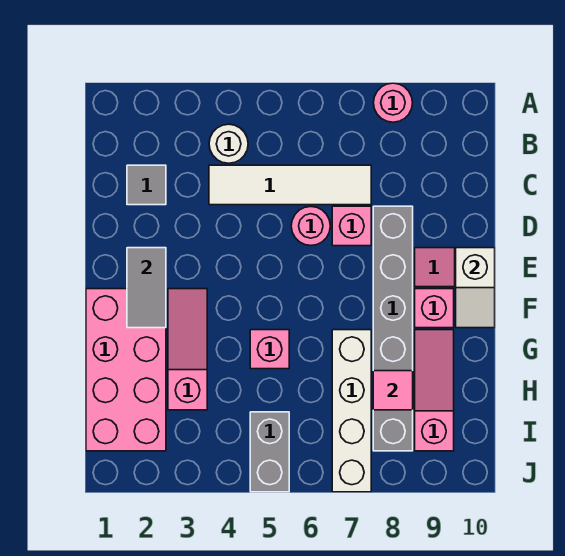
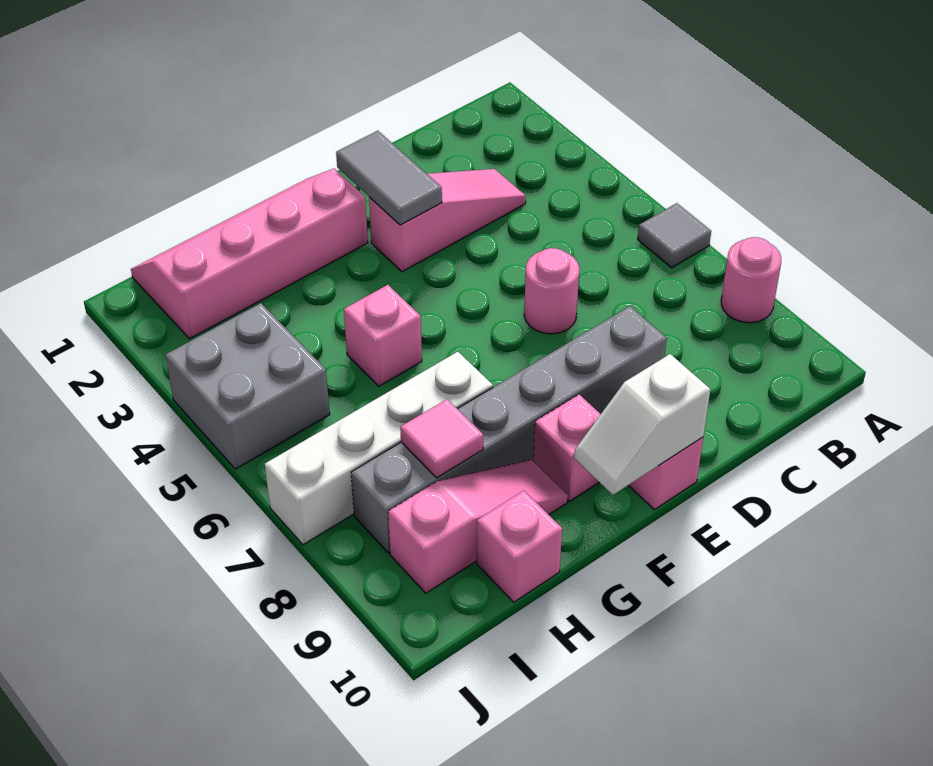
white 1x1 round brick [209,124,248,163] -> none
grey 1x1 tile [127,165,166,205] -> grey 1x1 tile moved to [638,203,711,268]
white 1x4 tile [209,165,371,205] -> none
pink 1x1 brick [332,206,371,246] -> pink 1x1 brick moved to [477,491,562,602]
grey 1x2 tile [127,248,166,328] -> grey 1x2 tile turned to [336,131,442,225]
pink 2x4 brick [86,289,166,451] -> pink 2x4 slope [131,168,368,339]
pink 1x3 slope [168,289,207,410] -> pink 1x3 slope moved to [369,169,526,272]
grey 1x2 brick [250,412,289,492] -> grey 2x2 brick [165,303,330,469]

